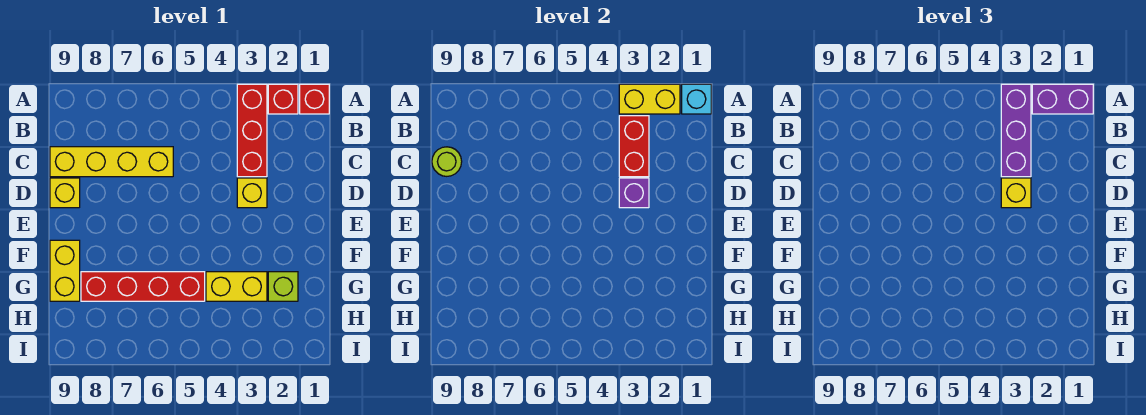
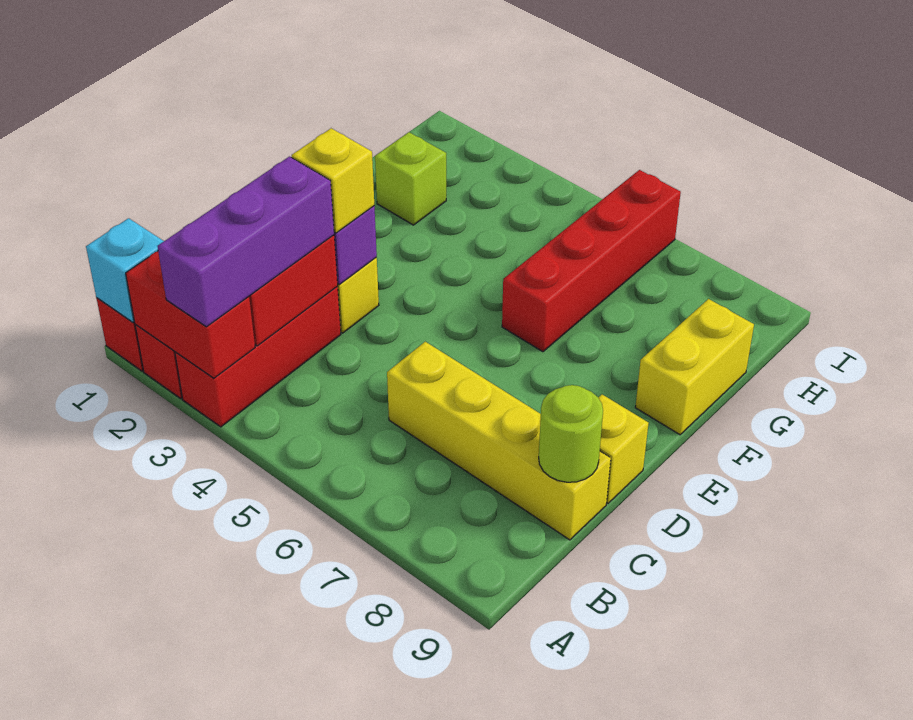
purple 1x2 brick [1032,84,1093,114] -> none
yellow 1x2 brick [619,84,680,114] -> red 1x2 brick [126,251,255,378]
yellow 1x2 brick [206,272,267,301] -> none
red 1x4 brick [81,272,205,301] -> red 1x4 brick turned to [502,170,681,352]

